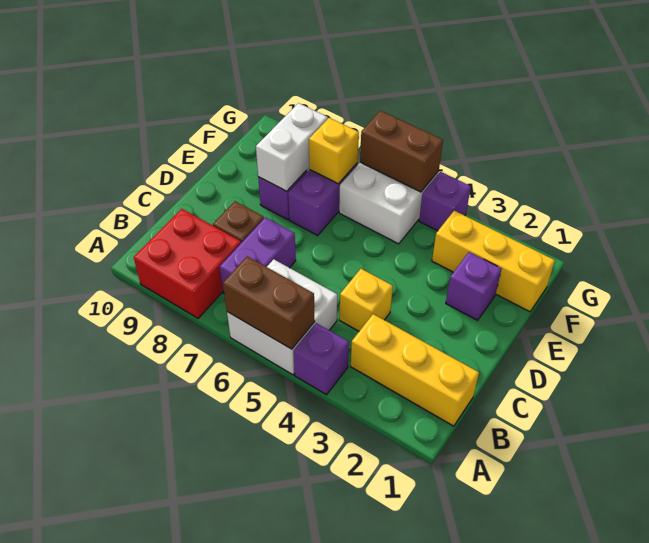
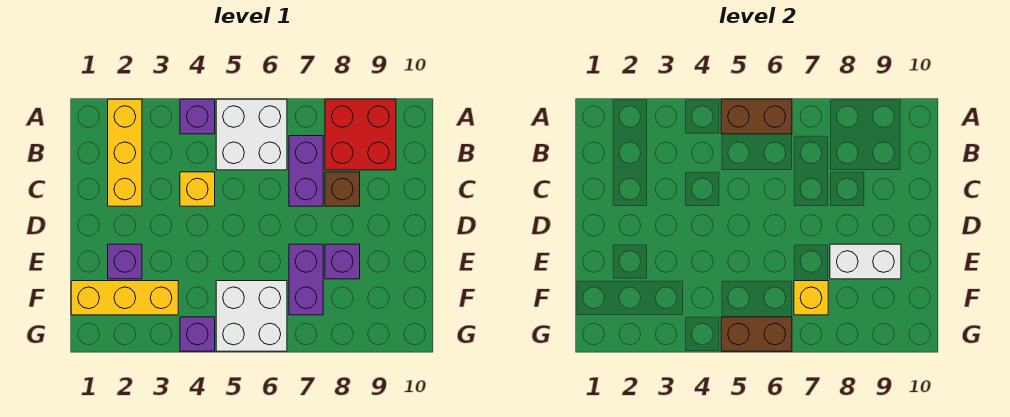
yellow 1x3 brick [351,314,479,426] -> yellow 1x3 brick turned to [108,99,142,206]
white 1x2 brick [256,103,328,191] -> white 1x2 brick turned to [830,244,901,279]

